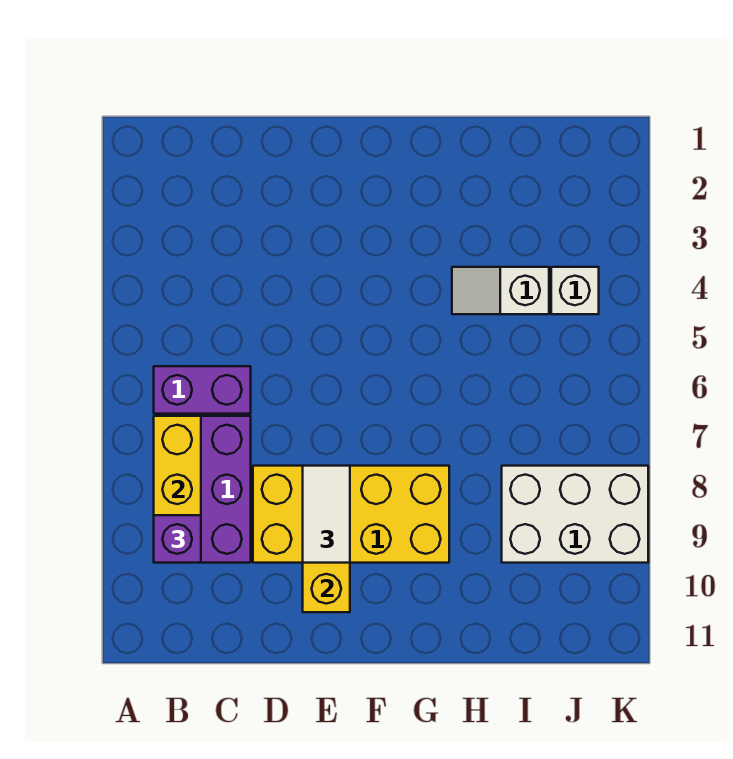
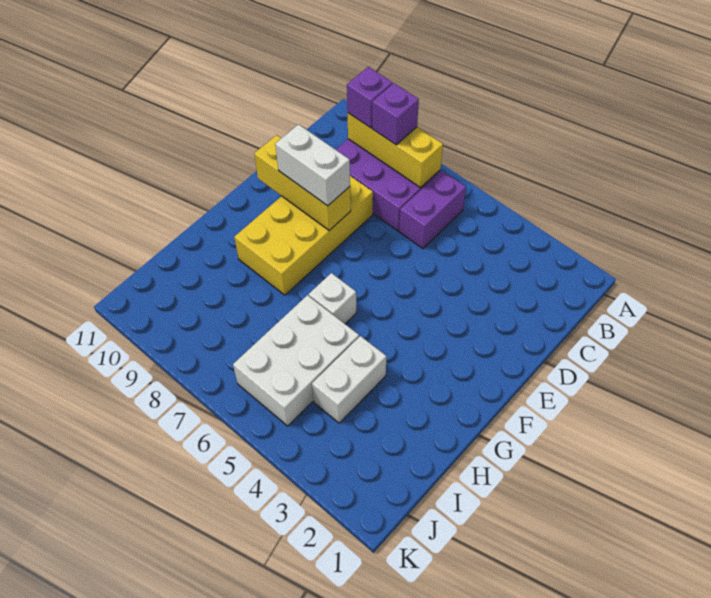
none -> purple 1x1 brick [372,83,419,145]
white 1x2 tile [303,466,350,563] -> white 1x2 brick [275,124,350,206]
white 1x2 slope [452,267,549,314] -> white 1x2 brick [312,336,386,423]
white 2x3 brick [502,466,648,563] -> white 2x3 brick moved to [233,295,359,426]
white 1x1 brick [551,267,599,314] -> white 1x1 brick moved to [309,273,357,324]

